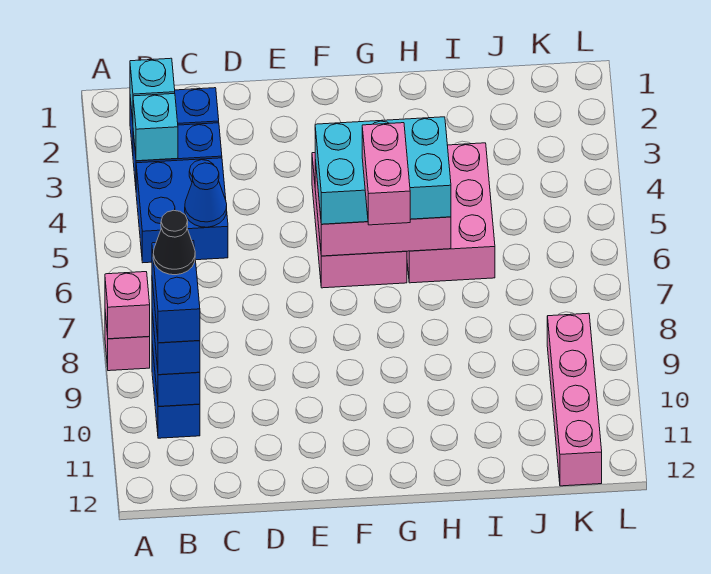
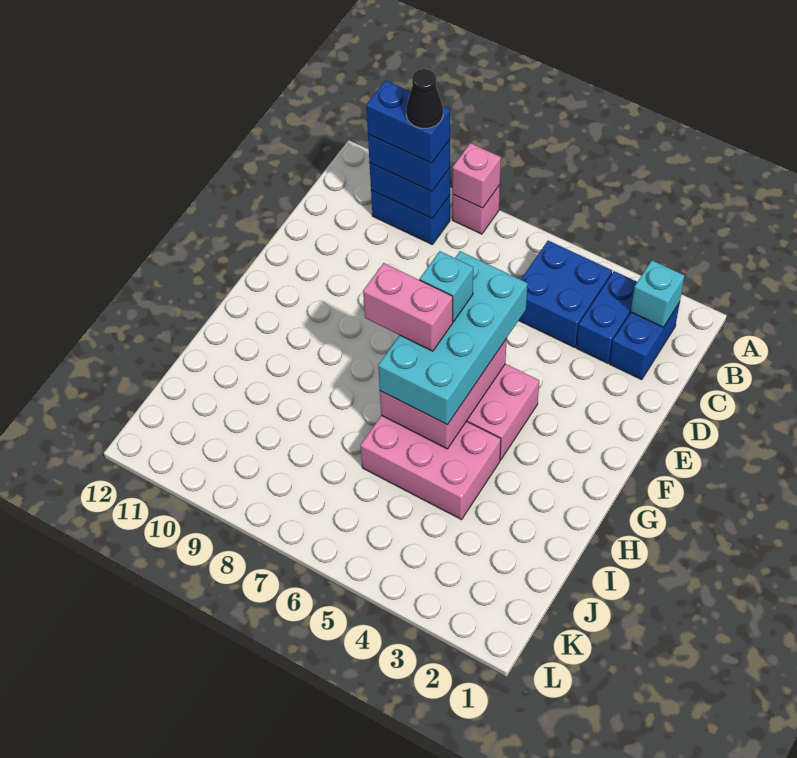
cyan 1x1 brick [133,94,178,161] -> cyan 1x1 brick moved to [420,251,473,322]
blue 1x1 cone [185,163,227,227] -> none
cyan 2x3 brick [315,117,451,224] -> cyan 2x4 brick [378,251,528,425]
pink 1x4 brick [547,313,602,486] -> none

